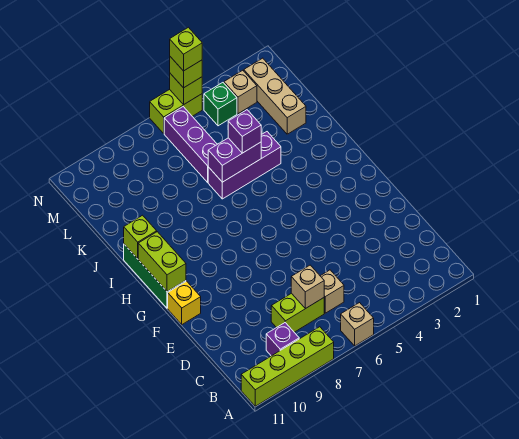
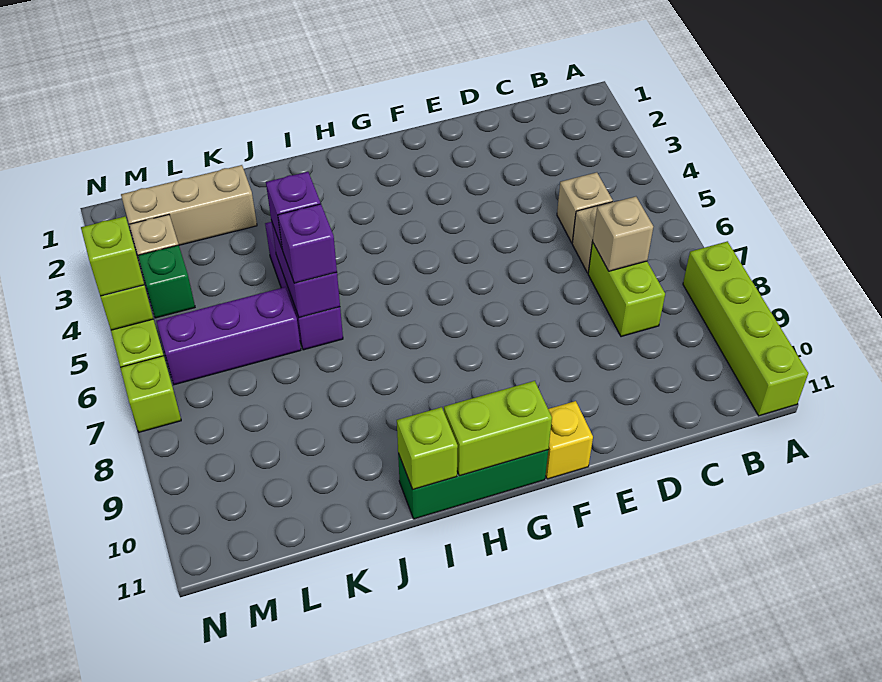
tan 1x1 brick [341,303,374,346] -> tan 1x1 brick moved to [557,172,613,243]
purple 1x1 brick [266,323,299,356] -> purple 1x1 brick moved to [278,204,337,283]
lime 1x1 brick [170,27,202,71] -> lime 1x1 brick moved to [120,356,181,432]

